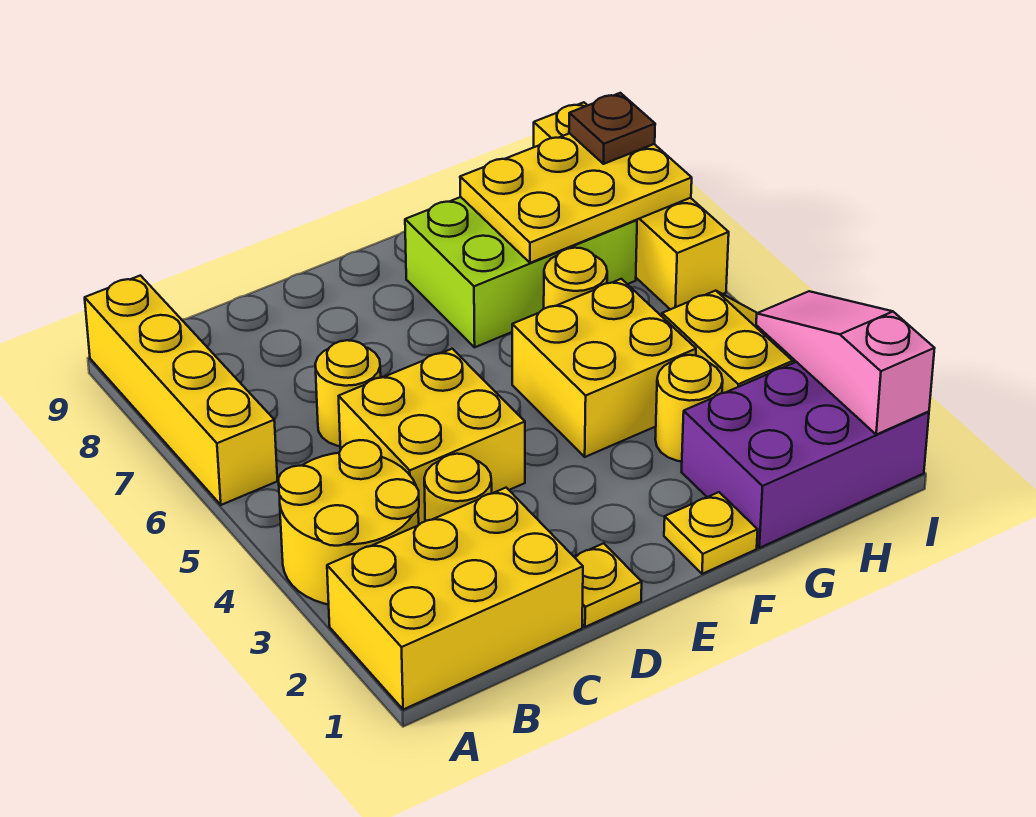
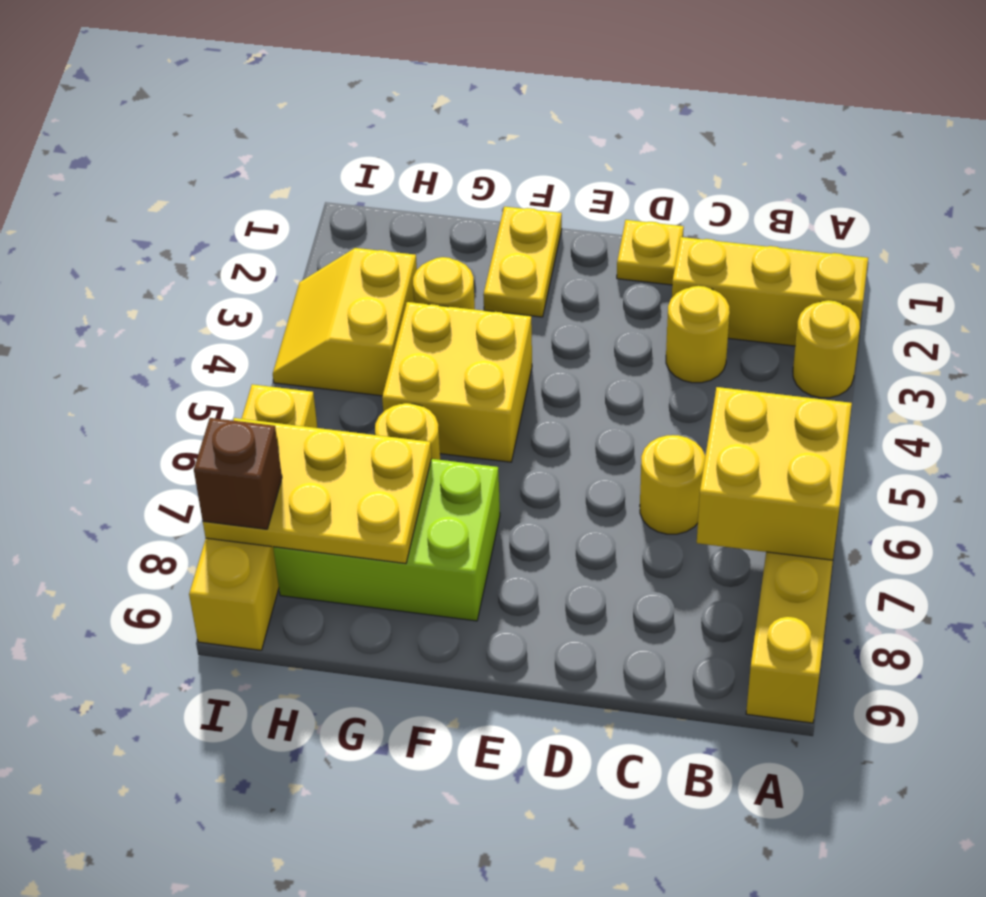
yellow 2x3 brick [327,488,583,710] -> yellow 1x3 brick [672,237,868,346]
yellow 2x2 round brick [279,440,419,605] -> yellow 1x1 round brick [793,300,860,398]
yellow 2x2 brick [339,349,525,525] -> yellow 2x2 brick moved to [697,387,852,560]
yellow 1x1 plate [664,492,758,574] -> yellow 1x2 plate [483,207,562,317]
purple 2x3 brick [682,362,929,548] -> none
pink 1x3 slope [756,291,935,435] -> none
brown 1x1 plate [569,93,655,164] -> brown 1x1 brick [194,418,282,529]

